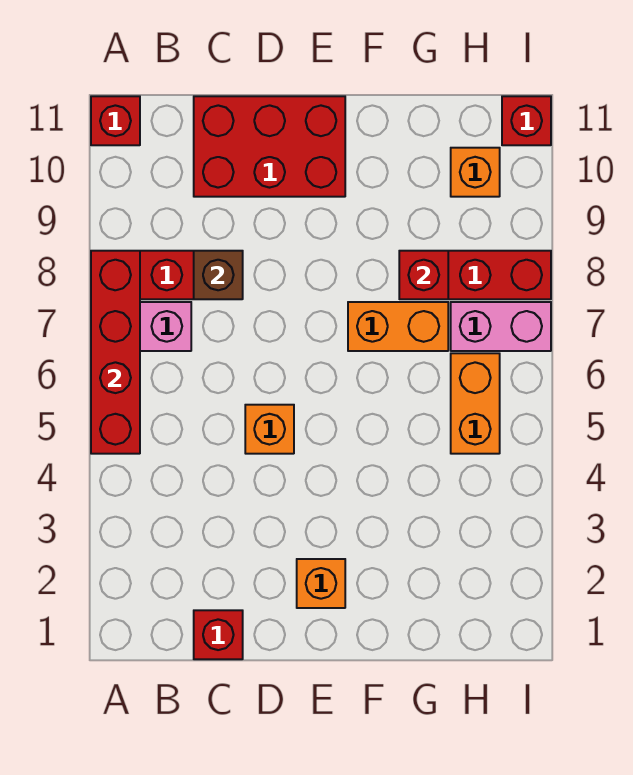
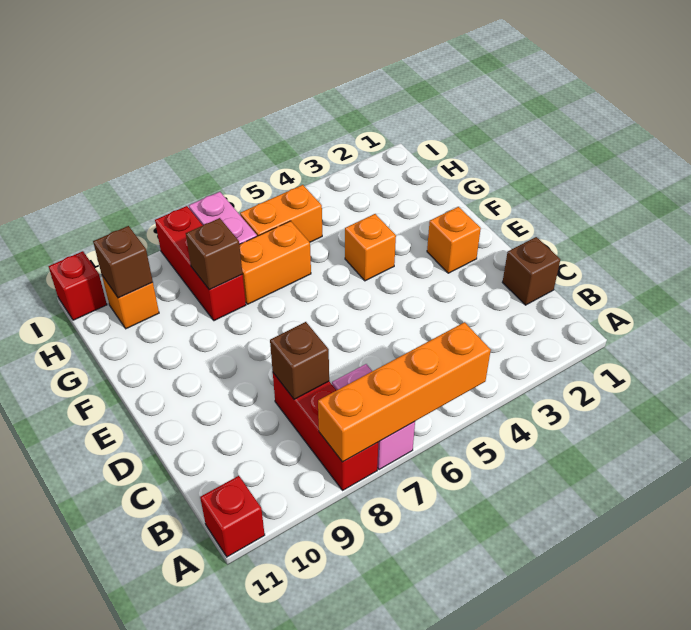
red 1x4 brick [91,251,140,454] -> orange 1x4 brick [318,322,491,462]
red 1x1 brick [194,610,243,659] -> brown 1x1 brick [502,237,560,305]
red 2x3 brick [194,96,345,197] -> none
orange 1x1 brick [245,405,294,454] -> orange 1x1 brick moved to [345,214,396,281]
orange 1x2 brick [348,302,448,351] -> orange 1x2 brick turned to [239,221,311,304]
red 1x1 brick [399,251,448,299] -> brown 1x1 brick [186,218,243,290]
none -> brown 1x1 brick [93,226,153,298]

